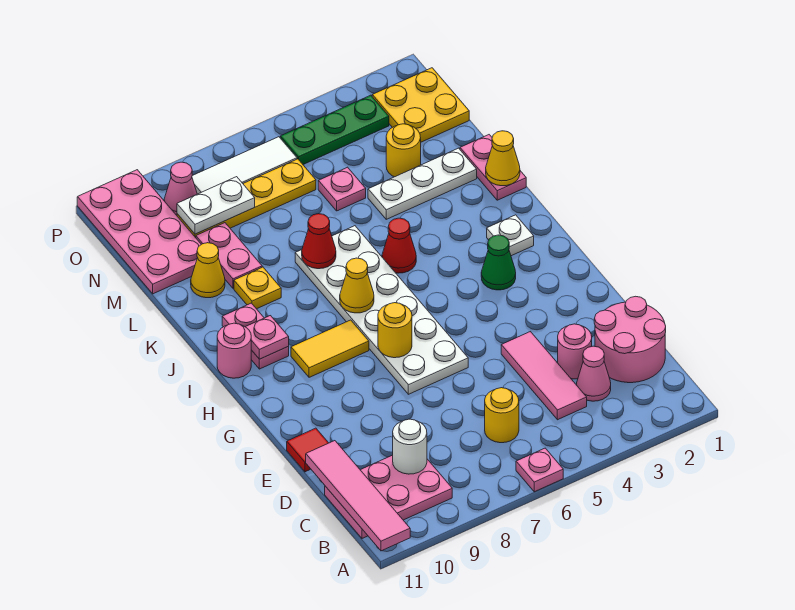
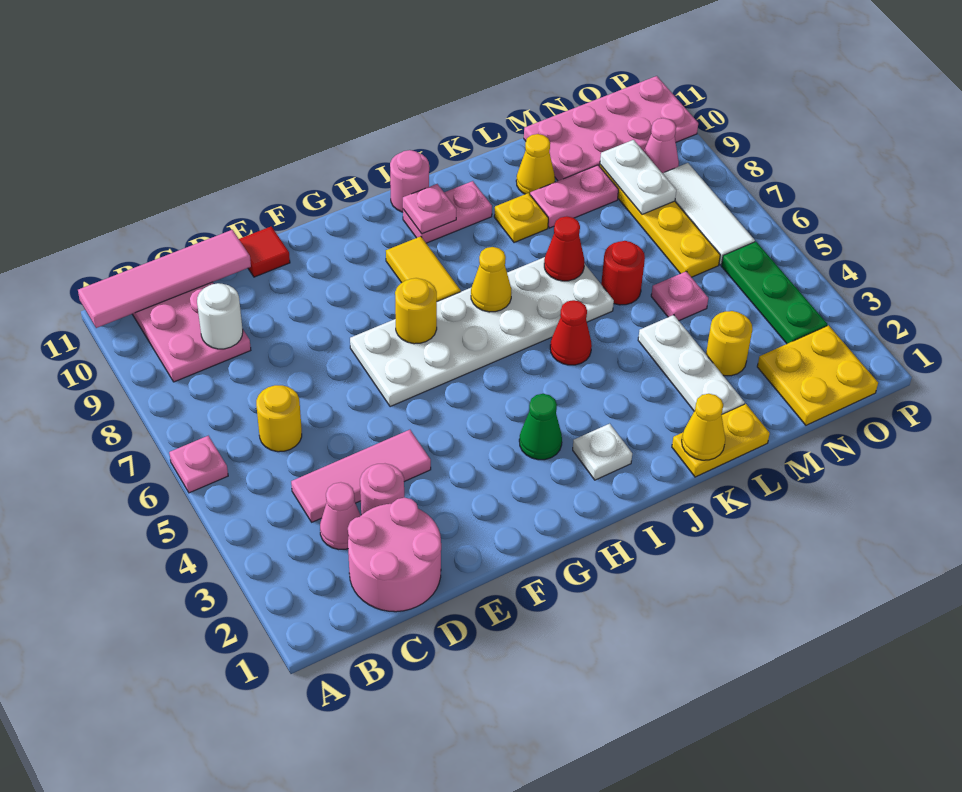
pink 1x2 plate [460,135,526,200] -> yellow 1x2 plate [672,404,770,477]
none -> red 1x1 round brick [601,241,645,305]

